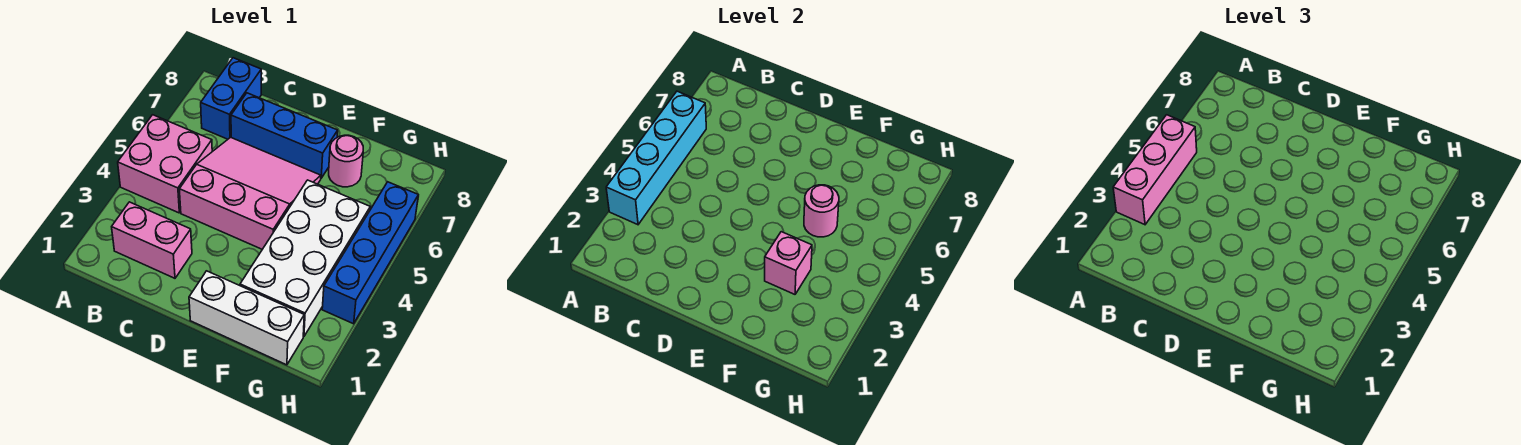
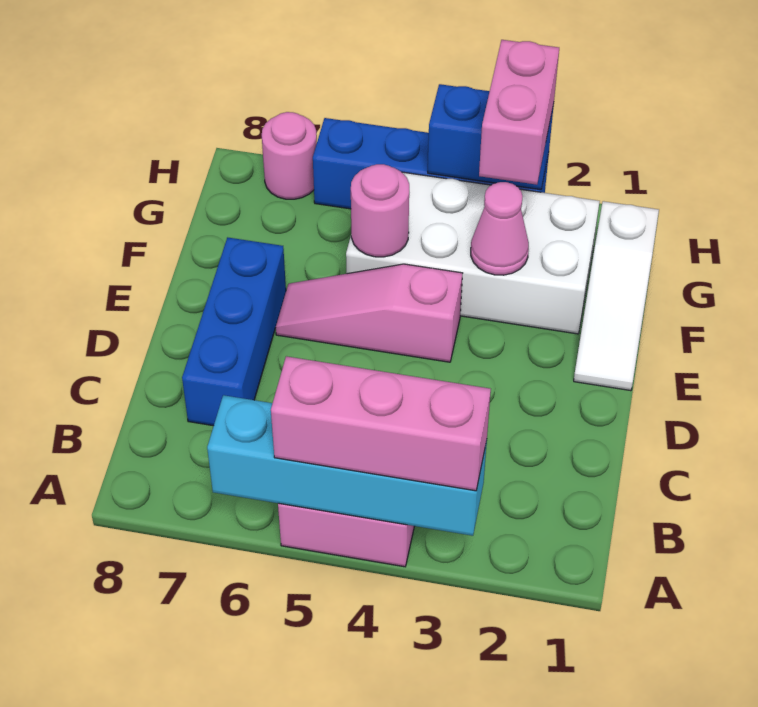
pink 1x2 brick [112,202,192,278] -> pink 1x2 brick moved to [479,40,559,185]
blue 1x2 brick [201,58,261,139] -> blue 1x2 brick moved to [428,84,554,190]
pink 3x3 slope [179,137,321,249] -> pink 1x3 slope [276,264,462,362]
white 1x3 brick [189,271,304,365] -> white 1x3 slope [574,201,659,391]
pink 1x1 brick [765,232,812,294] -> pink 1x1 cone [471,182,529,275]
pink 1x1 round brick [329,135,363,187] -> pink 1x1 round brick moved to [262,112,317,199]

